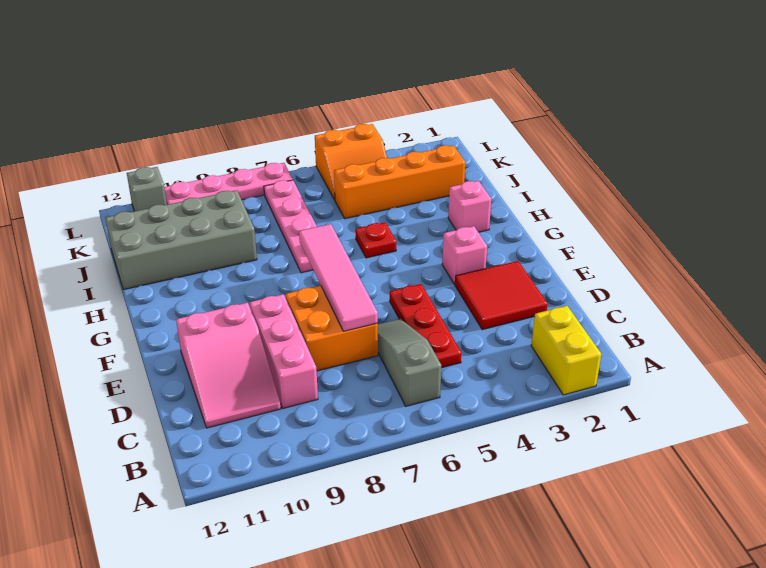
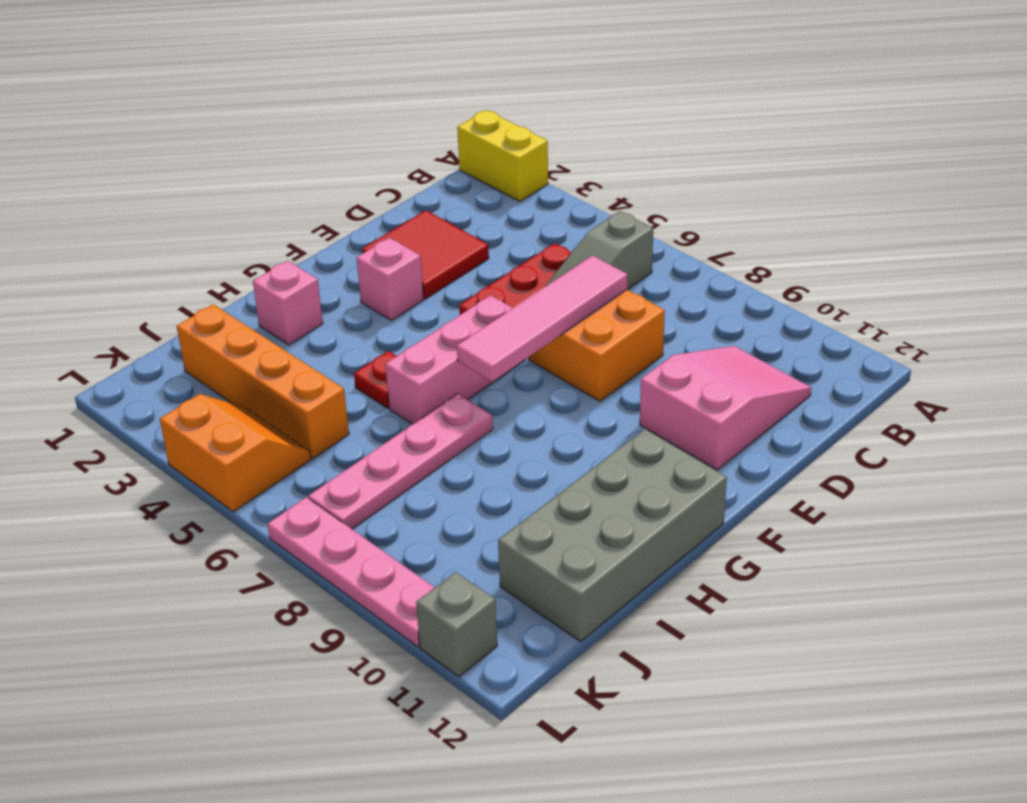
yellow 1x2 brick [531,306,601,395] -> yellow 1x2 brick turned to [457,110,548,201]
pink 1x3 brick [250,294,318,408] -> pink 1x3 brick moved to [385,295,525,424]
grey 2x4 brick [105,190,257,290] -> grey 2x4 brick turned to [498,429,727,642]

